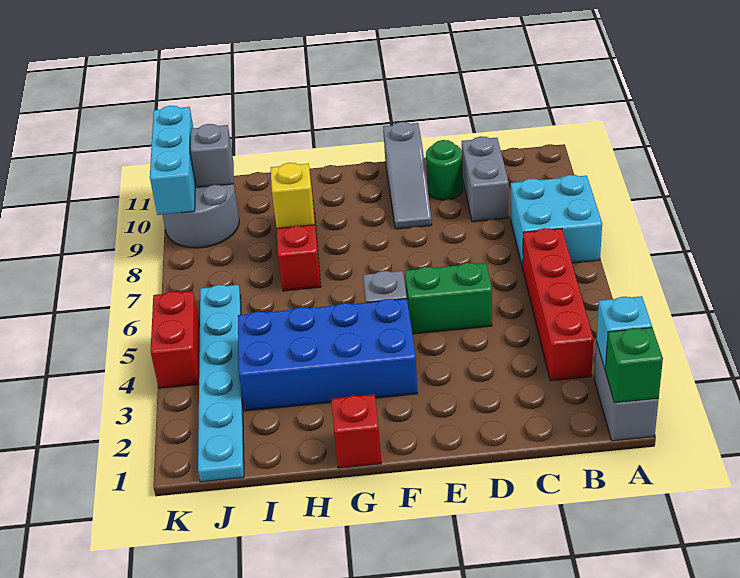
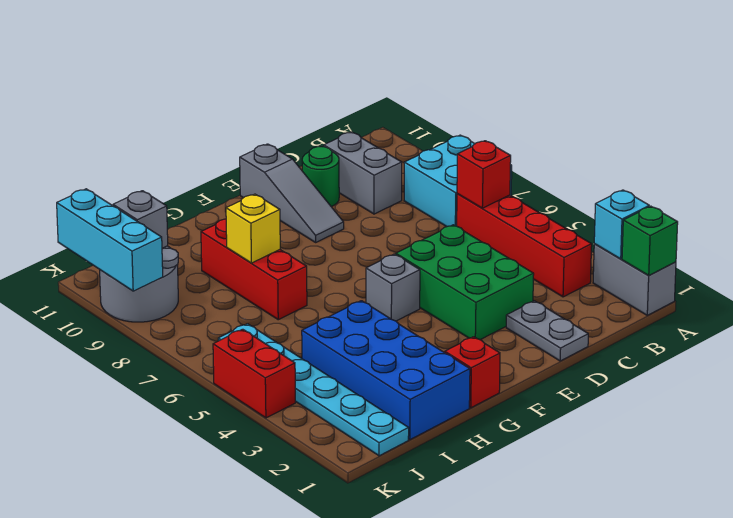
none -> red 1x1 brick [457,141,511,208]
none -> grey 1x2 plate [506,301,588,361]
green 1x2 brick [405,263,492,334] -> green 2x3 brick [396,225,534,340]
blue 2x4 brick [238,299,418,411] -> blue 2x4 brick turned to [302,301,470,440]

